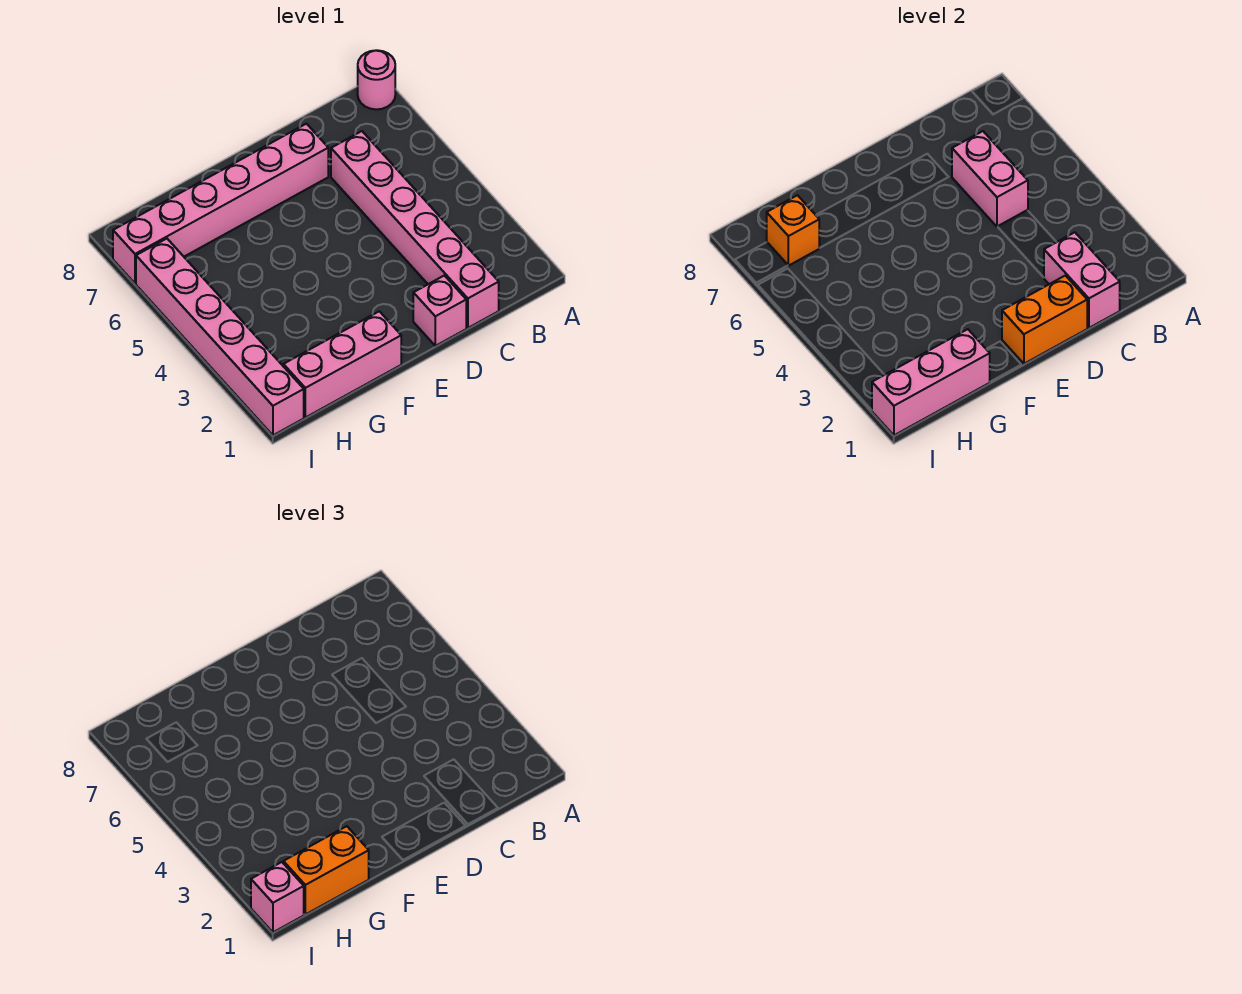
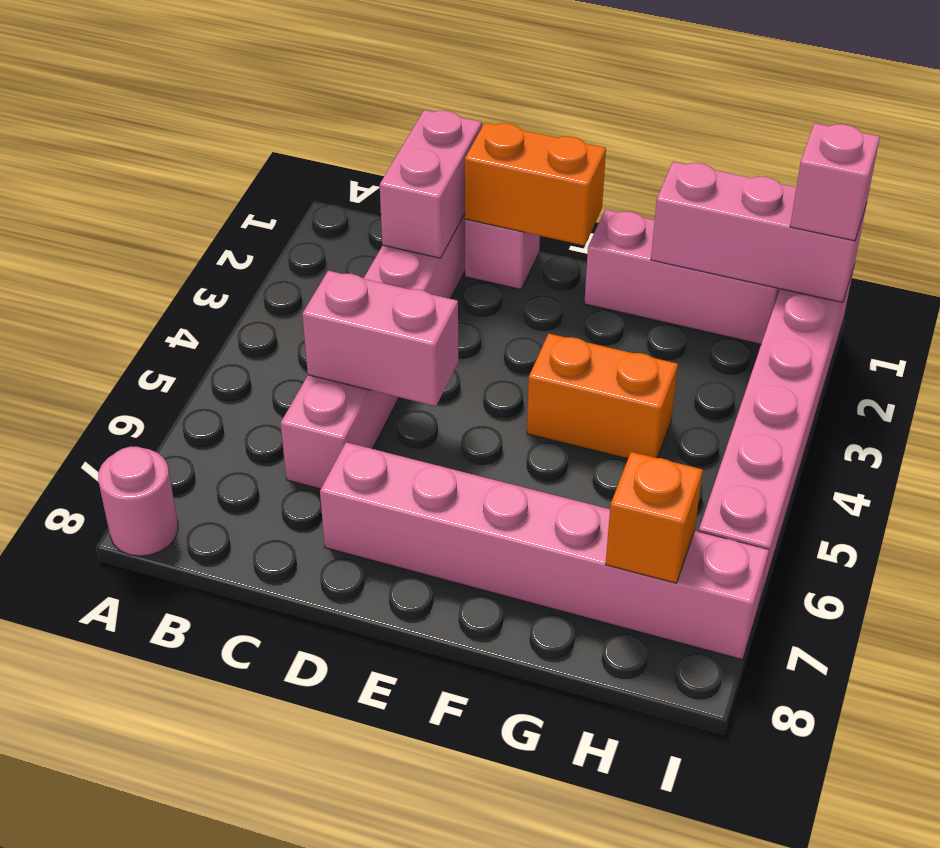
pink 1x2 brick [952,131,1028,227] -> pink 1x2 brick turned to [302,271,458,406]
orange 1x2 brick [283,826,369,914] -> orange 1x2 brick moved to [527,334,678,459]

